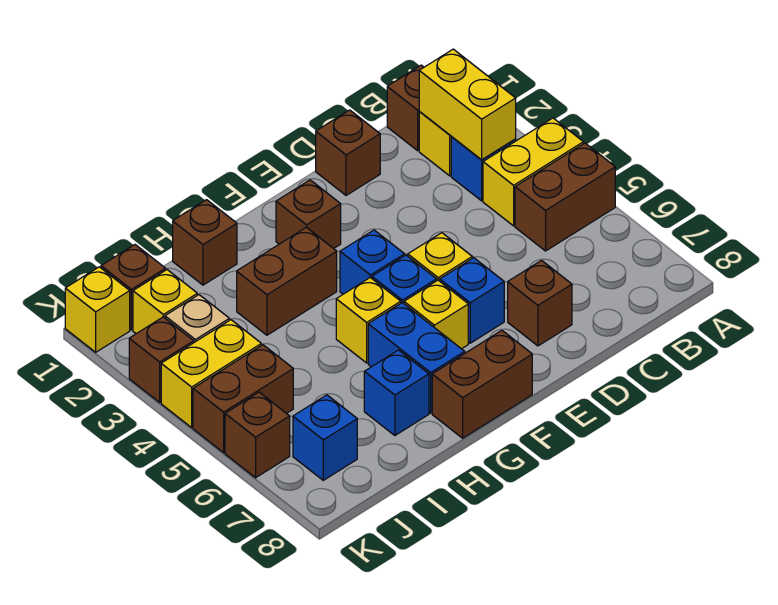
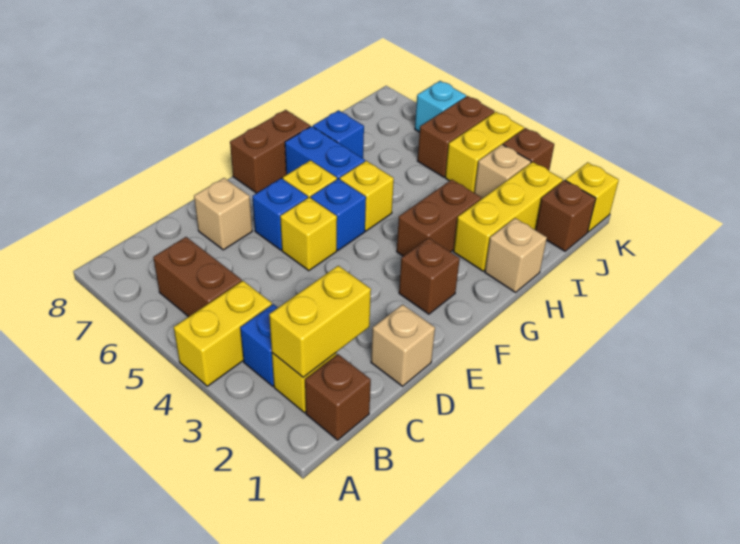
brown 1x2 brick [515,143,615,251] -> brown 1x2 brick turned to [153,237,242,317]
yellow 1x2 brick [419,49,516,160] -> yellow 1x2 brick turned to [269,266,371,377]
brown 1x1 brick [316,110,380,195] -> tan 1x1 brick [371,305,435,386]
brown 1x1 brick [508,261,572,346] -> tan 1x1 brick [194,178,252,250]
blue 1x1 brick [340,230,405,294] -> none
brown 1x1 brick [173,200,237,285] -> tan 1x1 brick [485,218,547,292]
yellow 1x1 brick [133,270,197,334] -> yellow 1x3 brick [454,162,563,271]
blue 1x1 brick [293,395,357,480] -> none
brown 1x1 brick [225,392,290,478] -> cyan 1x1 brick [415,81,466,132]

